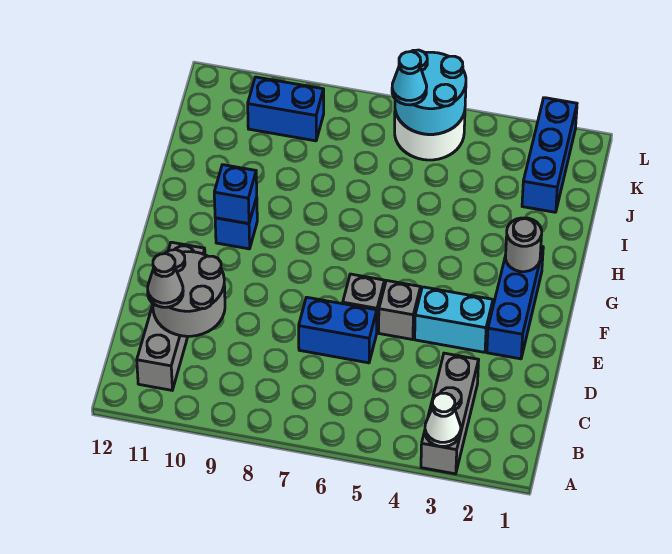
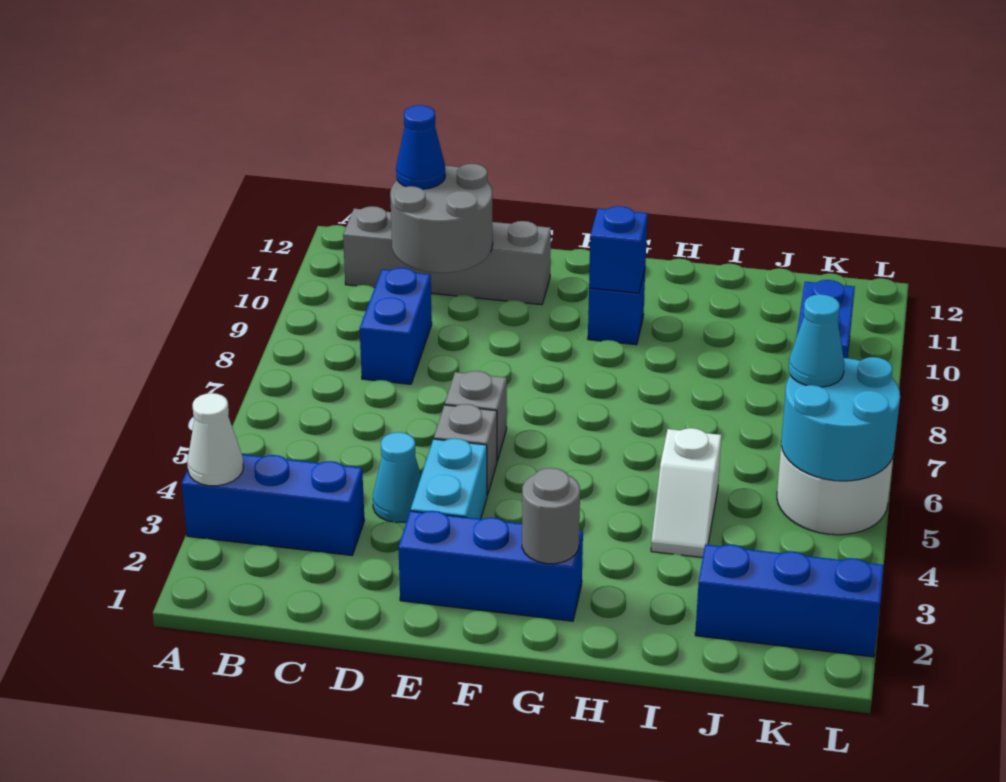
grey 1x3 brick [421,353,479,474] -> blue 1x3 brick [182,454,364,555]
grey 1x1 cone [148,254,183,307] -> blue 1x1 cone [396,105,445,189]
none -> cyan 1x1 cone [373,432,421,522]
blue 1x2 brick [299,297,377,363] -> blue 1x2 brick moved to [360,268,432,384]
none -> white 1x2 slope [651,428,721,558]

